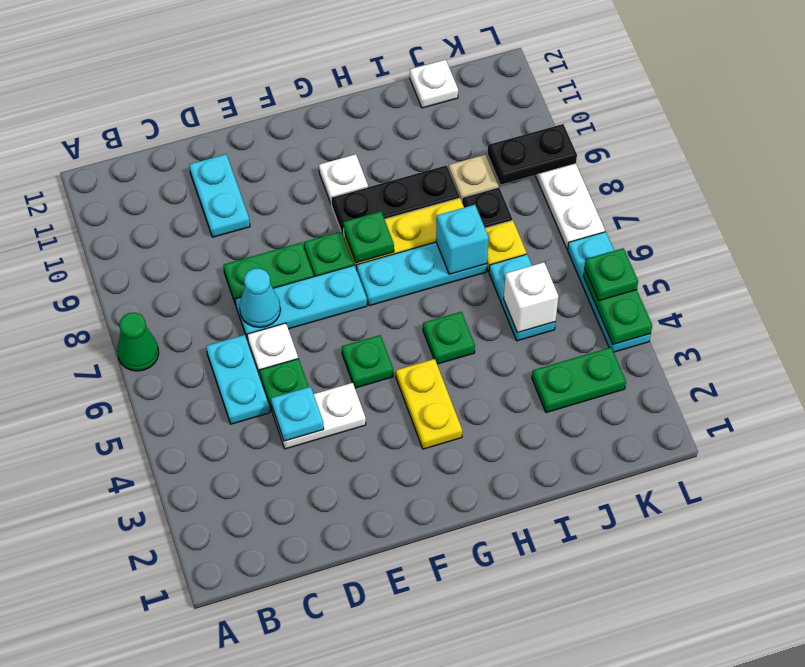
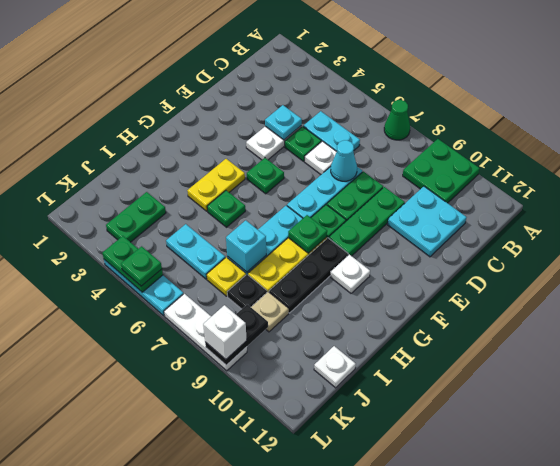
none -> green 2x2 plate [403,139,480,203]
none -> green 1x3 plate [329,187,405,256]
cyan 1x2 plate [189,154,250,237] -> cyan 2x2 plate [387,186,466,257]
yellow 1x2 plate [396,359,462,449] -> yellow 1x2 plate turned to [187,159,245,211]
white 1x1 brick [504,262,559,333] -> white 1x1 brick moved to [203,305,247,359]

